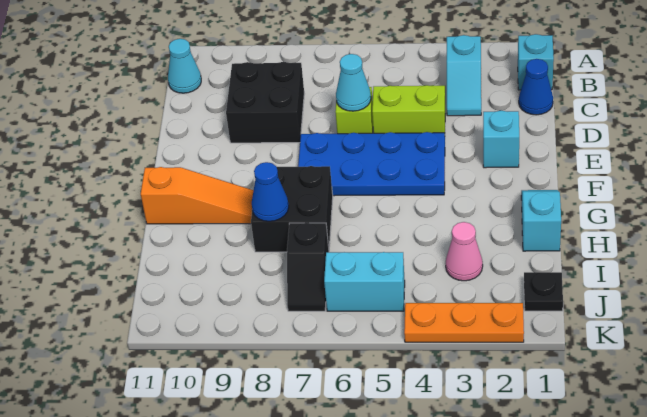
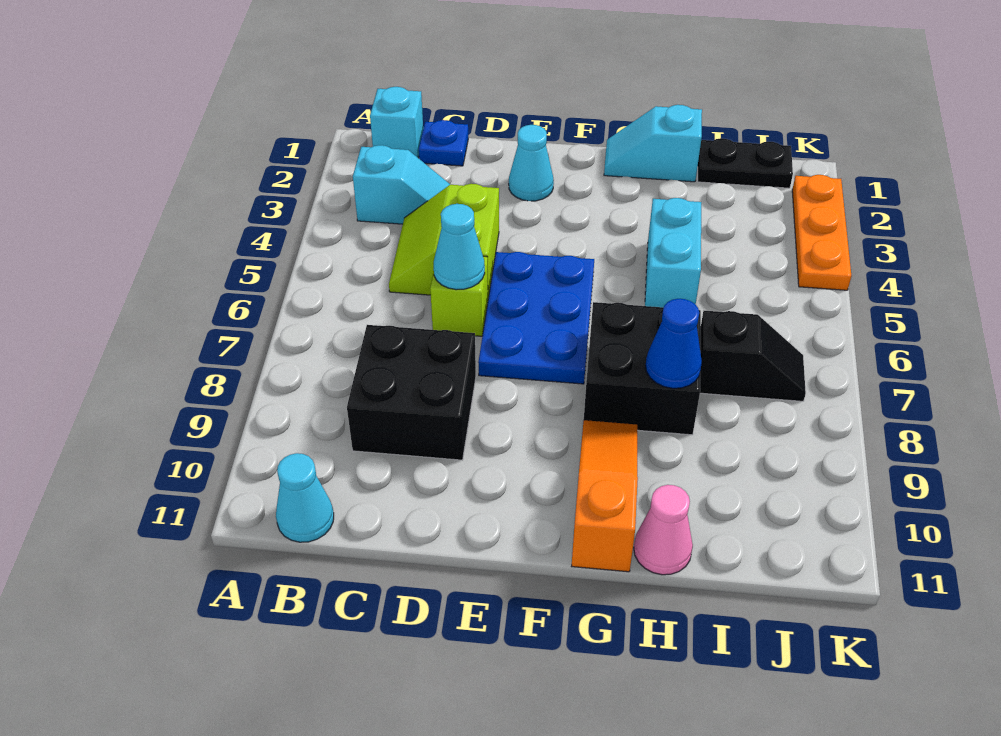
blue 1x1 cone [519,59,553,115] -> blue 1x1 plate [419,120,468,166]
cyan 1x1 brick [483,110,519,168] -> cyan 1x1 cone [509,125,554,201]
blue 2x4 plate [298,132,445,196] -> blue 2x3 plate [478,252,594,384]
pink 1x1 cone [446,222,483,281] -> pink 1x1 cone moved to [634,485,693,575]
black 1x1 plate [524,272,563,311] -> black 1x2 plate [698,138,793,188]
cyan 1x2 brick [324,252,405,311] -> cyan 1x2 brick moved to [645,198,701,307]

